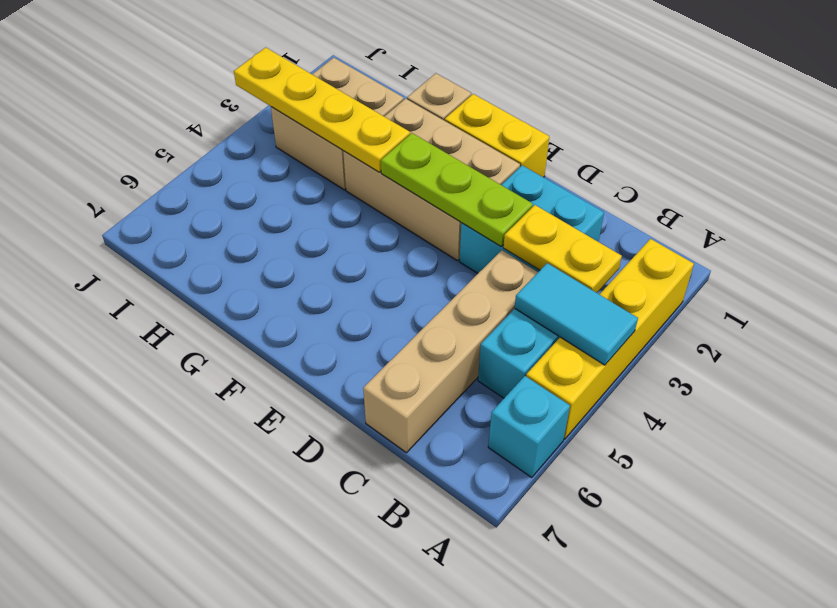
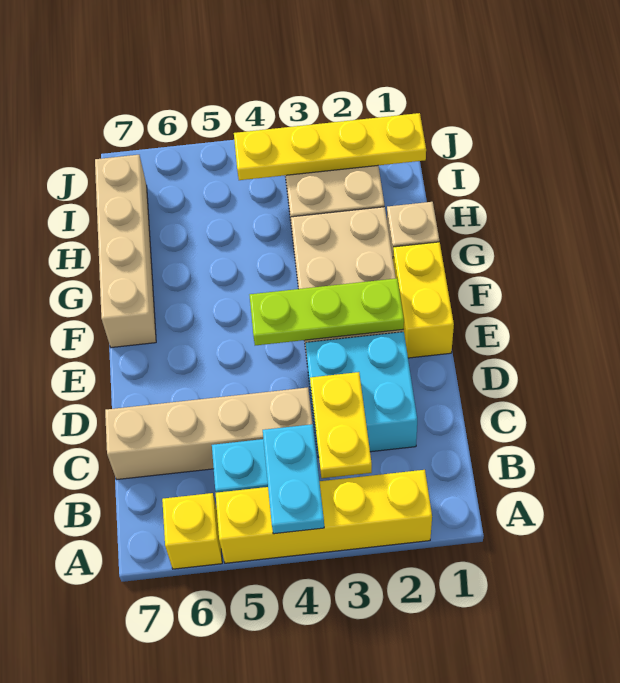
cyan 1x2 tile [515,263,638,365] -> cyan 1x2 plate [263,424,324,534]
cyan 1x1 brick [488,376,570,478] -> yellow 1x1 brick [162,493,222,569]
lime 1x3 plate [381,133,533,246] -> lime 1x3 plate turned to [250,278,404,345]
none -> tan 1x4 brick [95,155,156,348]
yellow 1x4 plate [234,47,410,172] -> yellow 1x4 plate turned to [234,113,426,180]

